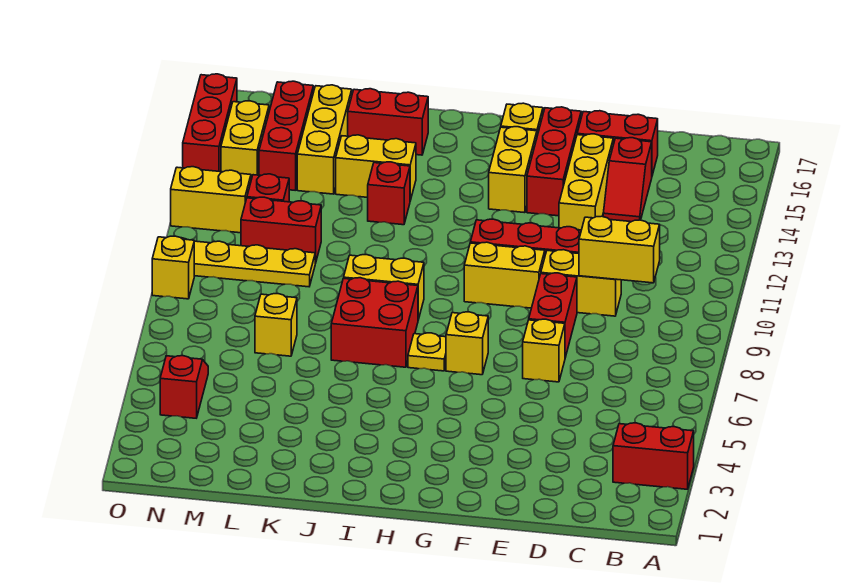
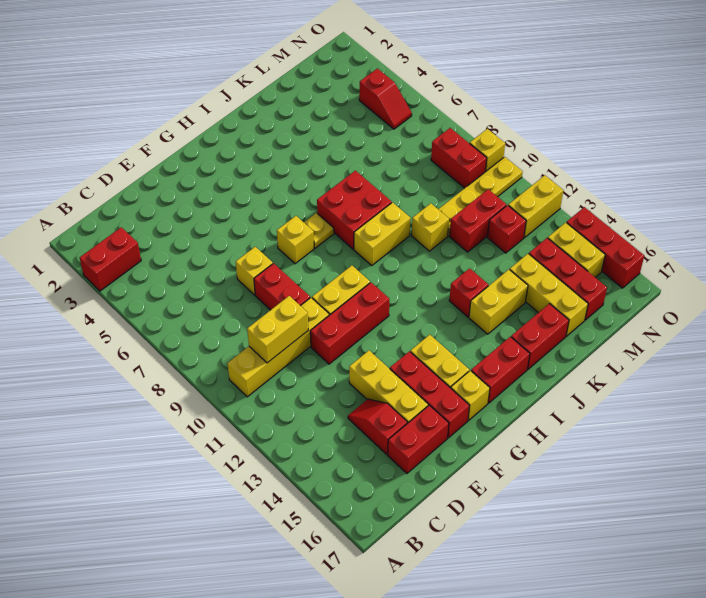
yellow 1x2 brick [541,250,621,316] -> yellow 1x4 brick [228,298,329,397]
none -> red 1x2 brick [471,337,530,403]
yellow 1x1 brick [255,294,297,356] -> yellow 1x1 brick moved to [412,203,449,251]
none -> red 1x2 brick [431,128,487,188]

